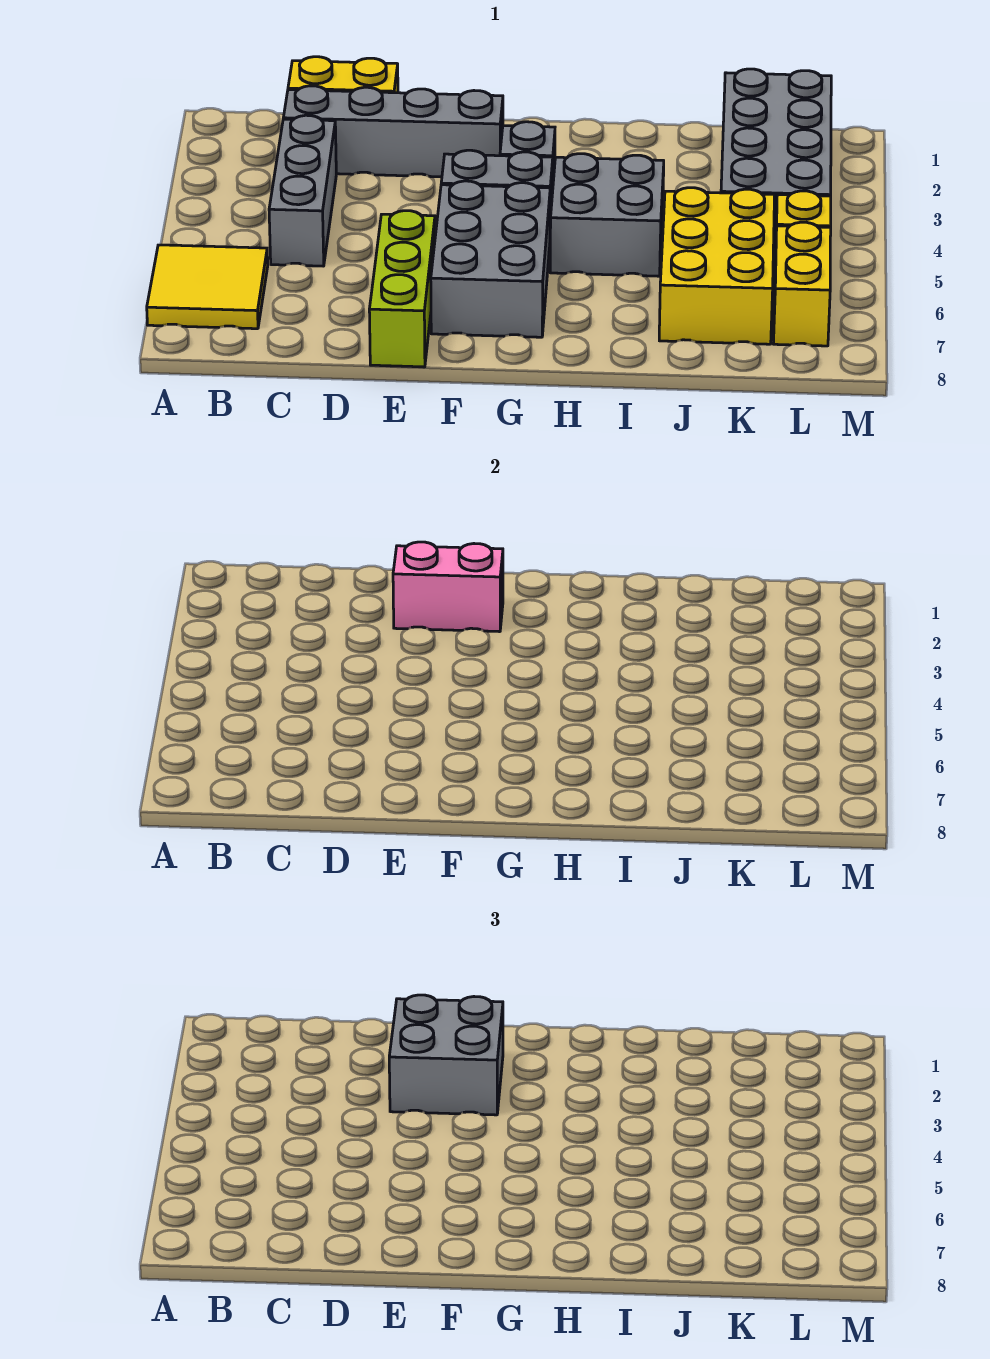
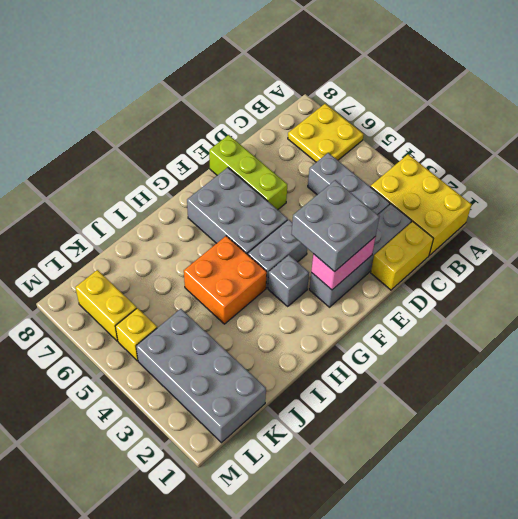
yellow 2x2 tile [147,245,268,329] -> yellow 2x2 plate [288,104,364,162]
grey 2x2 brick [550,154,664,276] -> orange 2x2 brick [184,236,267,324]
yellow 2x3 brick [659,188,774,344] -> yellow 2x3 brick moved to [371,154,472,255]

